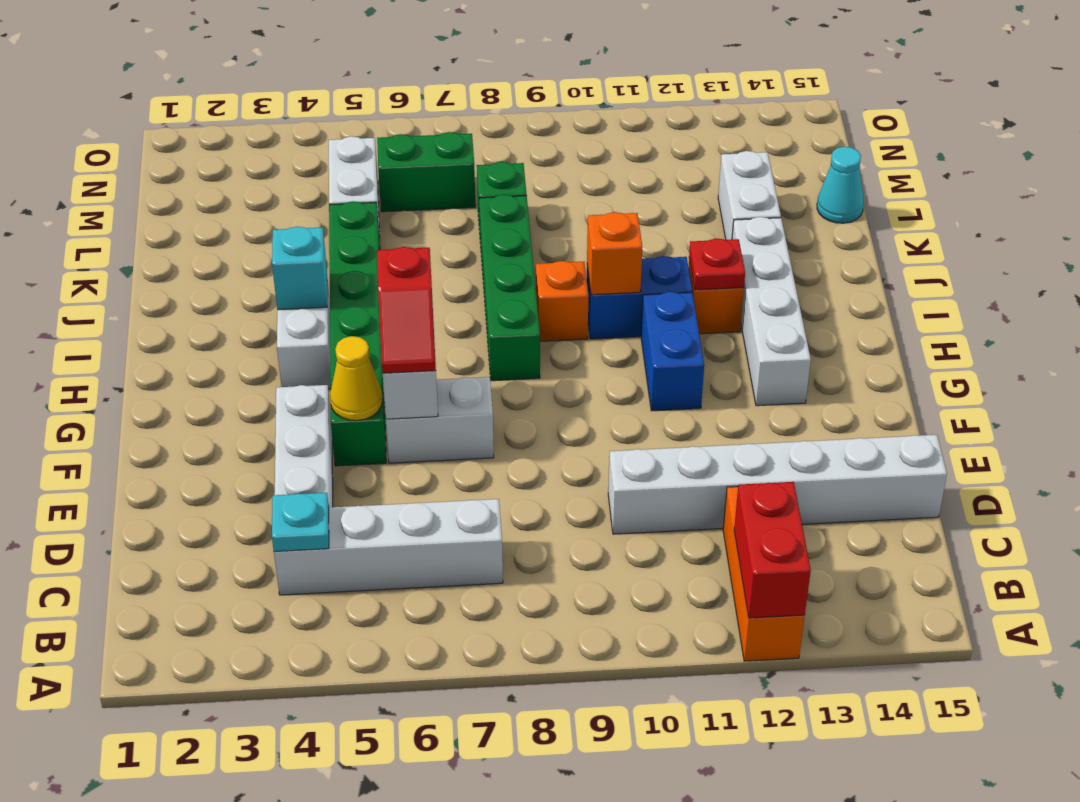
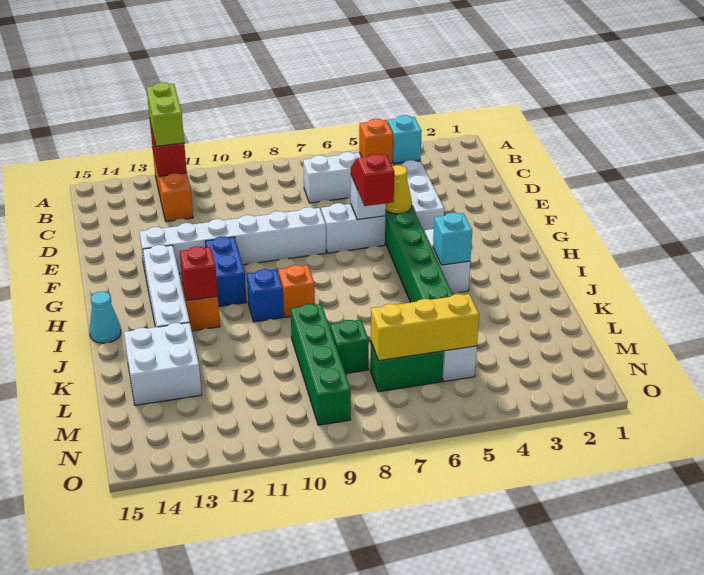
none -> lime 1x2 brick [146,82,184,146]
cyan 1x1 plate [272,493,329,552] -> cyan 1x1 brick [388,115,422,163]
white 1x6 brick [608,435,947,534] -> white 1x6 brick moved to [140,207,326,275]
green 1x4 brick [479,195,540,381] -> green 1x4 brick moved to [291,304,351,425]
blue 1x2 brick [587,256,692,339] -> blue 1x1 brick [247,269,284,322]
orange 1x1 brick [587,212,642,295] -> orange 1x1 brick moved to [359,119,393,164]
red 1x1 plate [689,238,745,290] -> red 1x1 brick [180,247,218,301]
white 1x2 brick [718,151,781,240] -> white 2x2 brick [124,323,202,405]
cyan 1x1 cone [817,147,864,223] -> cyan 1x1 cone moved to [89,292,121,343]
none -> yellow 1x3 brick [371,294,479,361]

